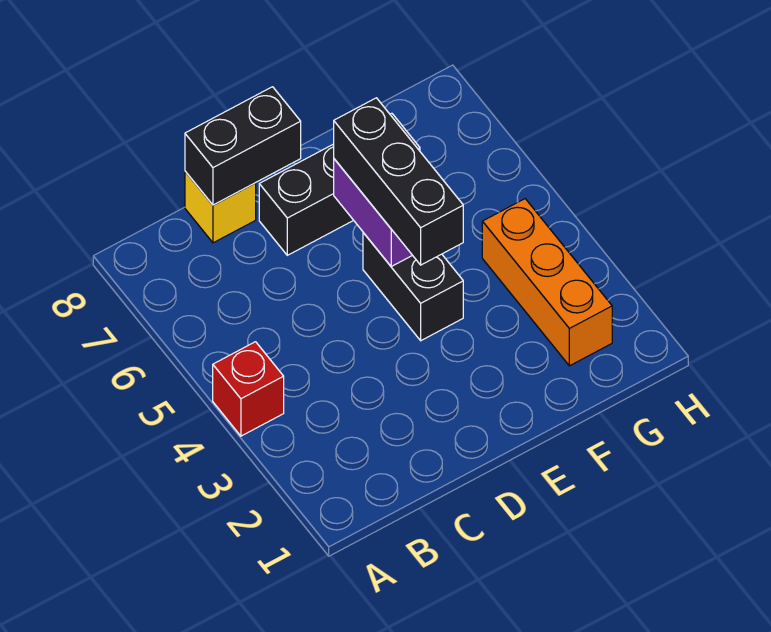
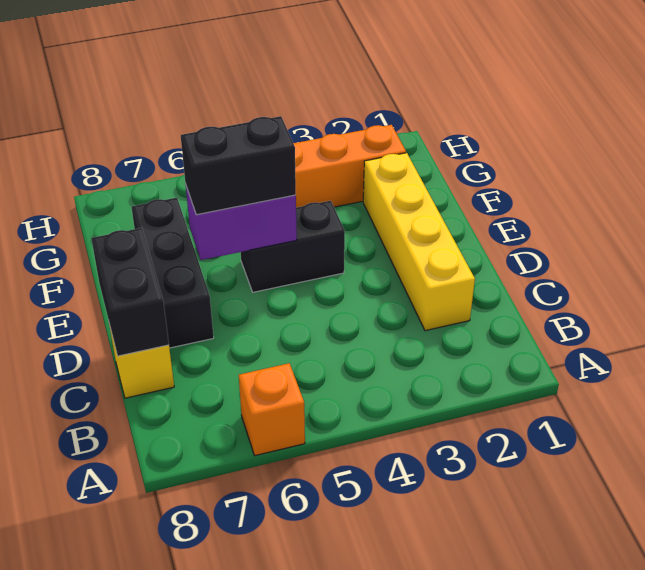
red 1x1 brick [213,342,284,436] -> none
none -> orange 1x1 brick [239,363,305,456]
none -> yellow 1x4 brick [363,153,475,331]
black 1x3 brick [334,98,463,265] -> black 1x2 brick [181,116,296,215]

